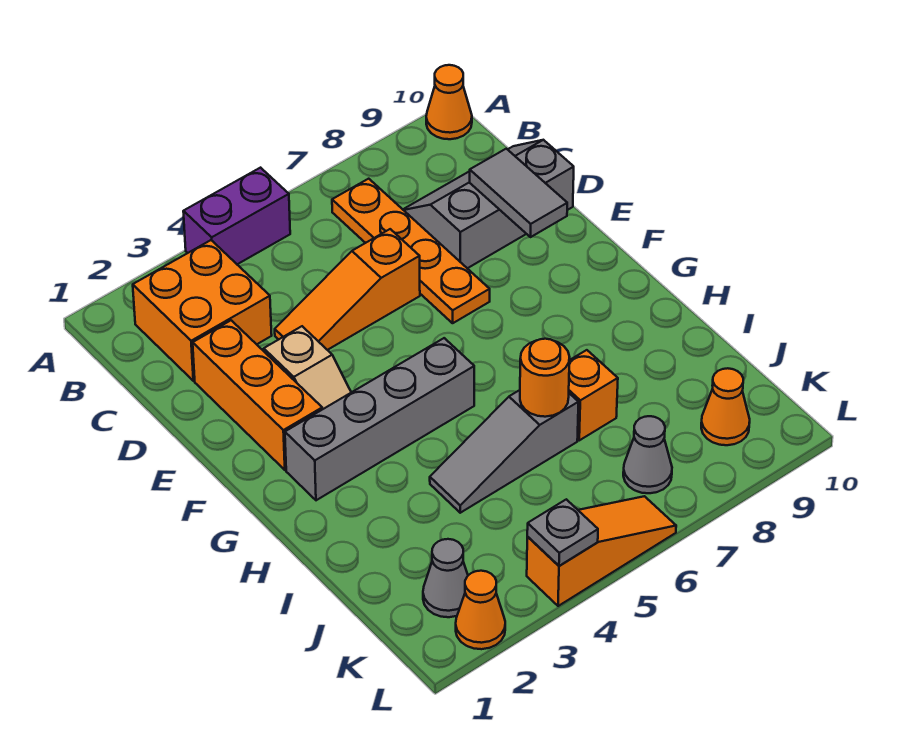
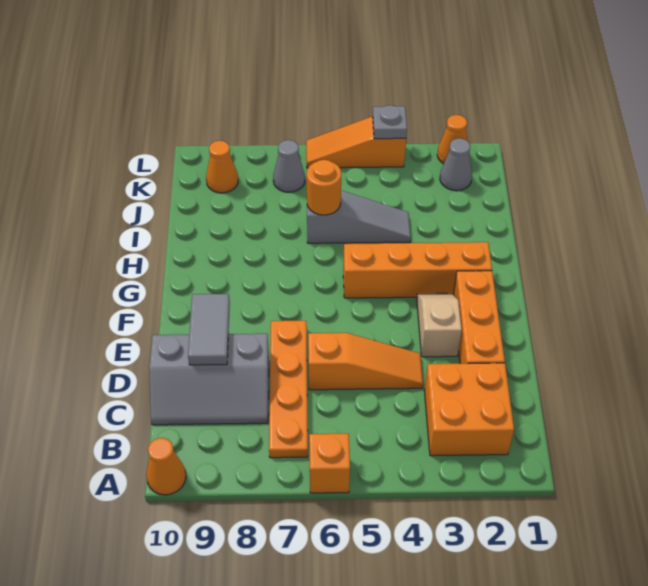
purple 1x2 brick [183,168,290,264] -> none
grey 1x4 brick [285,338,474,500] -> orange 1x4 brick [343,242,492,298]
orange 1x1 brick [569,350,618,440] -> orange 1x1 brick moved to [309,434,350,493]

